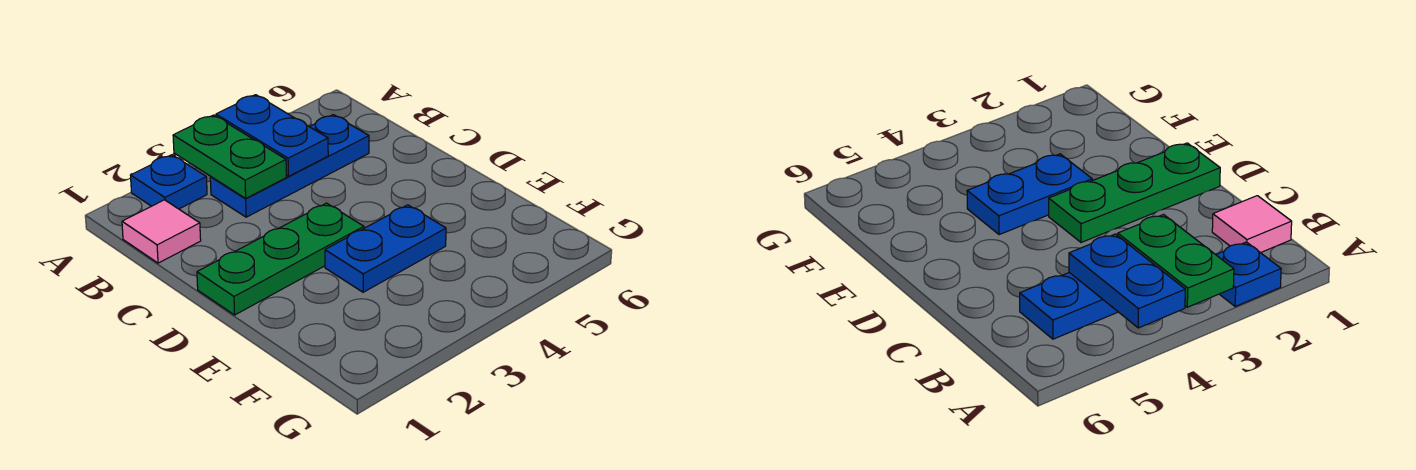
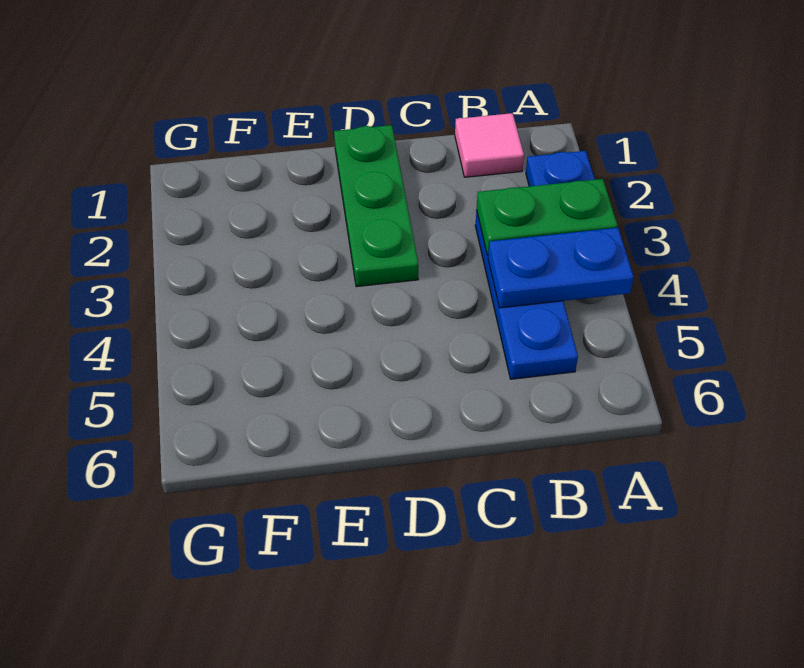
blue 1x2 plate [325,205,446,292] -> none

